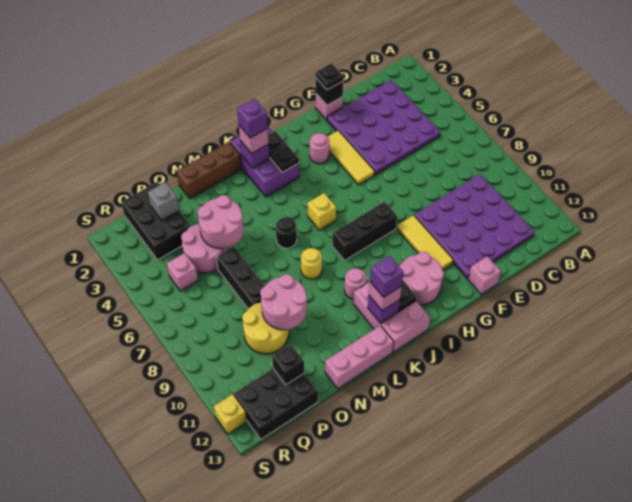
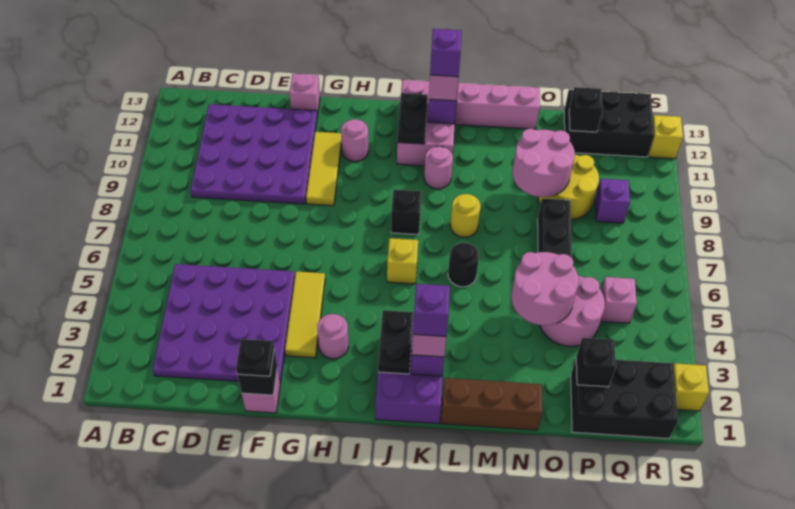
black 1x3 brick [332,202,397,260] -> black 1x1 brick [391,190,421,235]
pink 2x2 round brick [399,252,444,305] -> pink 1x1 round brick [341,119,369,162]
black 2x3 brick [121,182,191,260] -> black 2x3 brick turned to [571,360,678,439]
grey 1x1 brick [148,182,179,220] -> black 1x1 brick [576,338,616,387]
none -> purple 1x1 brick [595,179,630,223]
none -> yellow 1x1 brick [673,363,709,411]

